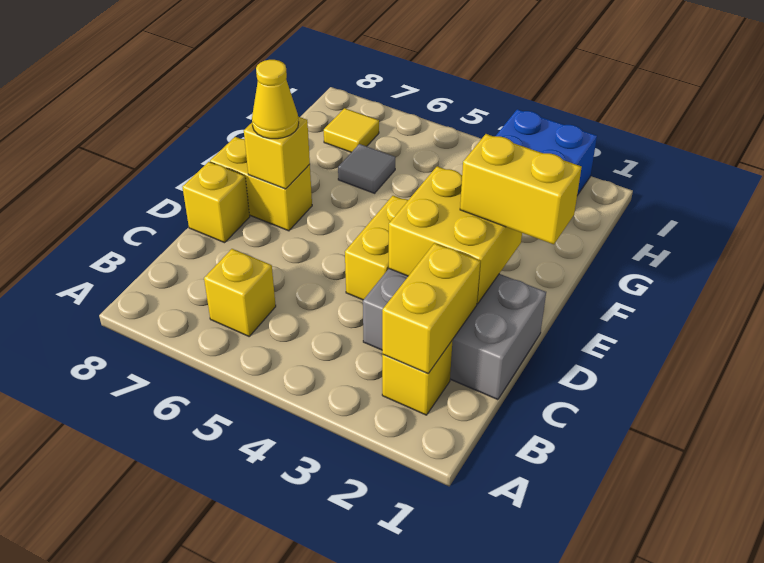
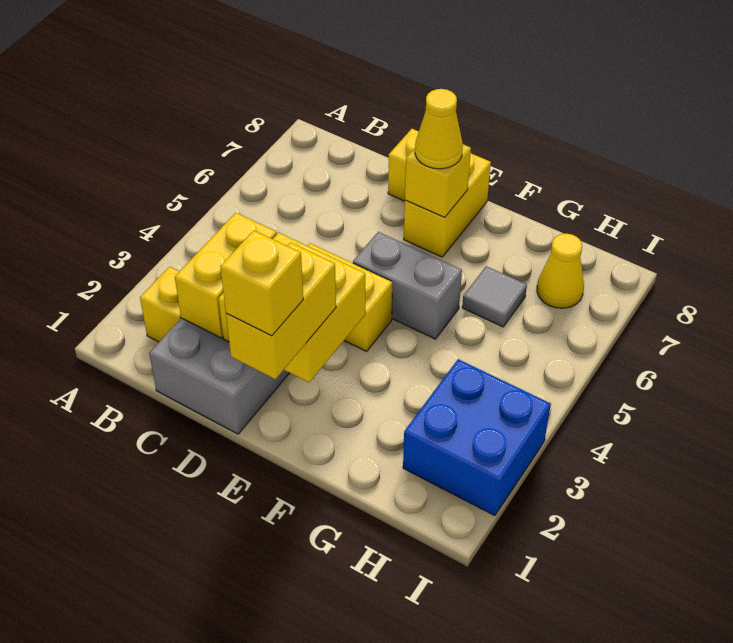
yellow 1x2 brick [382,243,480,373] -> yellow 1x2 brick turned to [175,213,277,338]
yellow 1x1 brick [204,249,276,336] -> yellow 1x1 brick moved to [220,230,303,336]
none -> grey 1x2 brick [353,232,462,339]
yellow 1x1 tile [324,108,379,152] -> yellow 1x1 cone [537,234,584,308]

